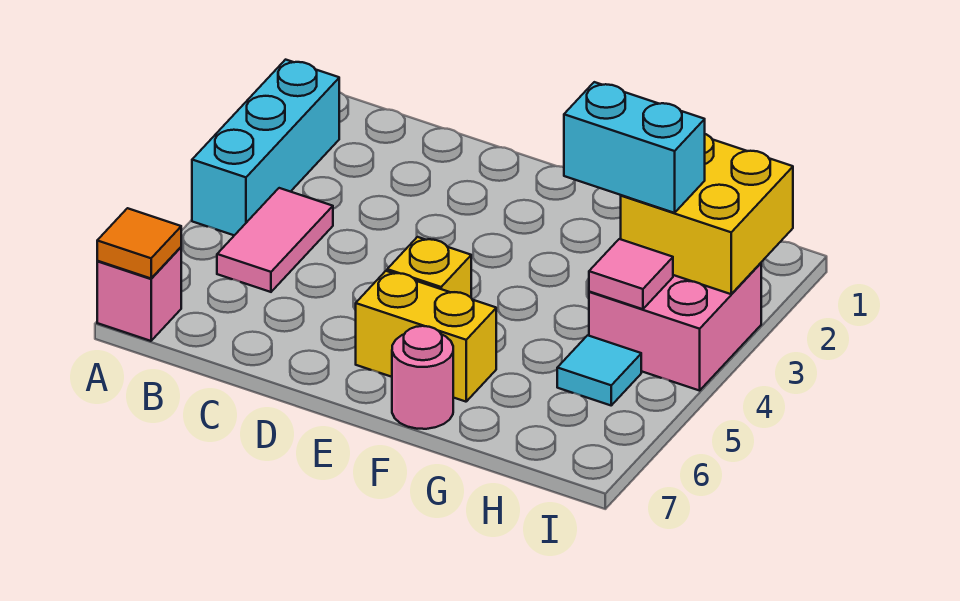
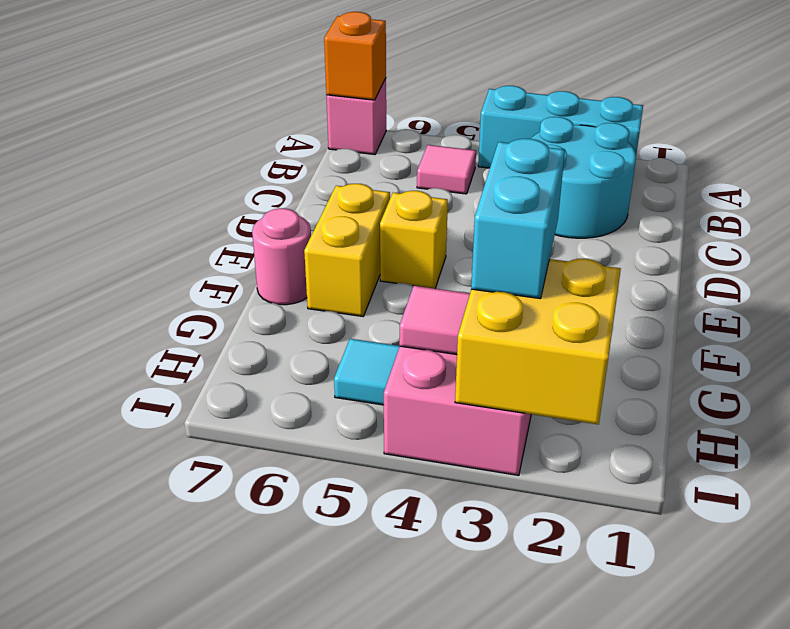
orange 1x1 tile [97,208,181,278] -> orange 1x1 brick [324,12,386,100]
none -> cyan 2x2 round brick [531,117,636,238]
pink 1x2 tile [217,188,333,292] -> pink 1x1 tile [417,145,476,194]

